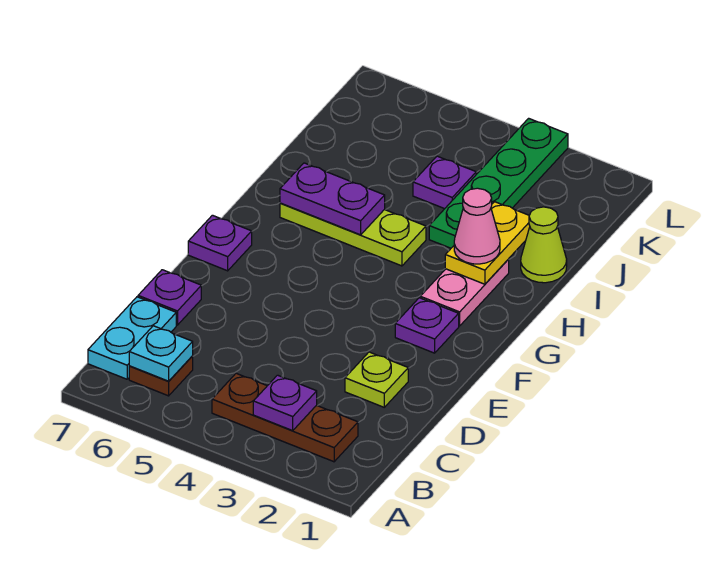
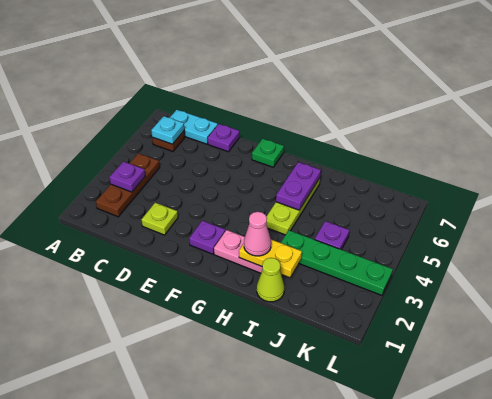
purple 1x1 plate [188,215,252,271] -> green 1x1 plate [252,139,284,167]

